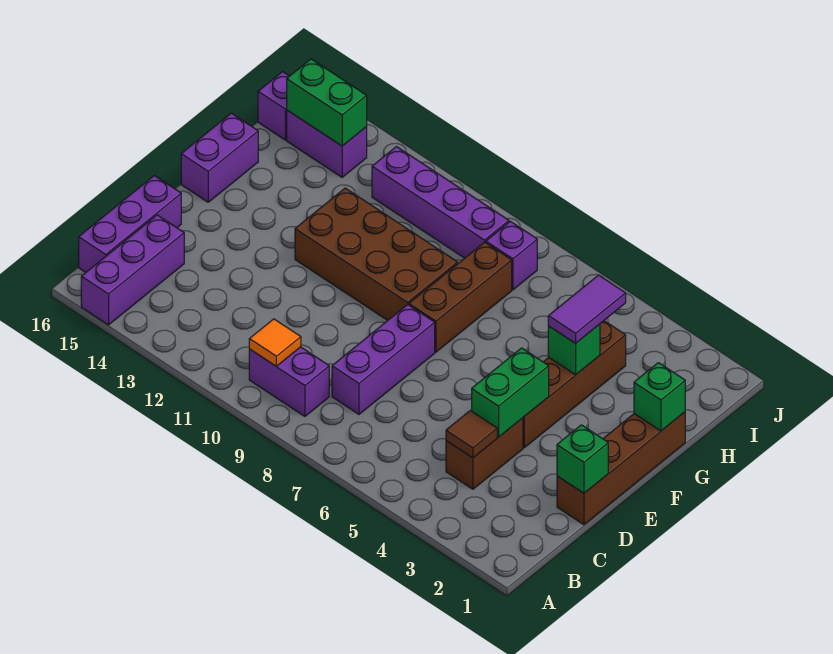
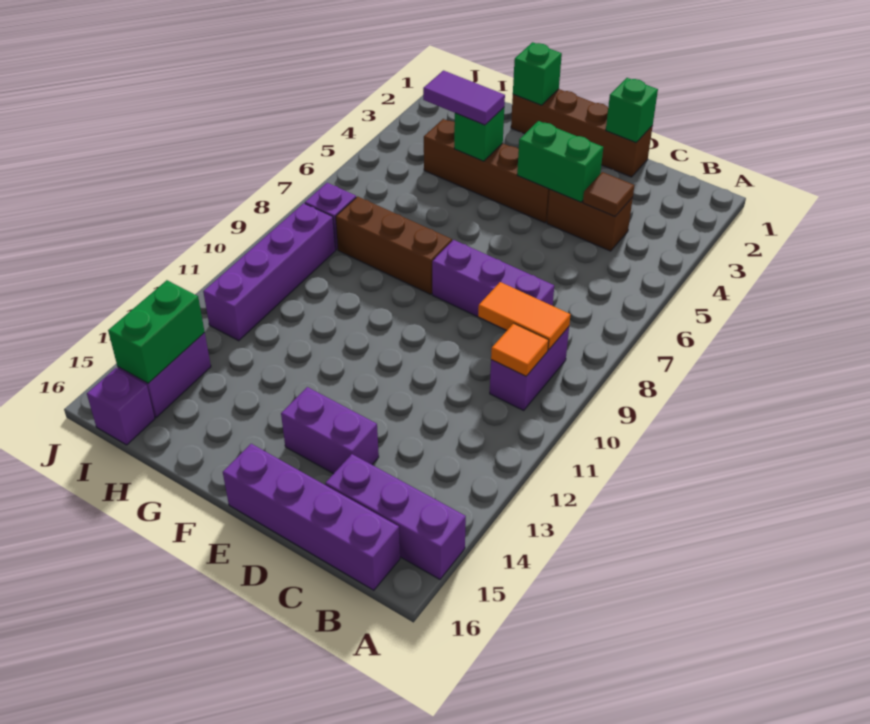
none -> orange 1x2 tile [478,282,571,350]
purple 1x3 brick [79,176,181,272] -> purple 1x4 brick [223,444,400,590]
brown 2x4 brick [295,188,458,320] -> none
purple 1x2 brick [181,113,258,202] -> purple 1x2 brick moved to [281,387,379,474]

